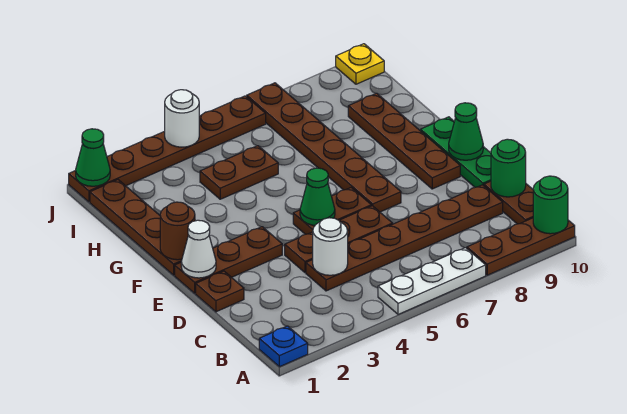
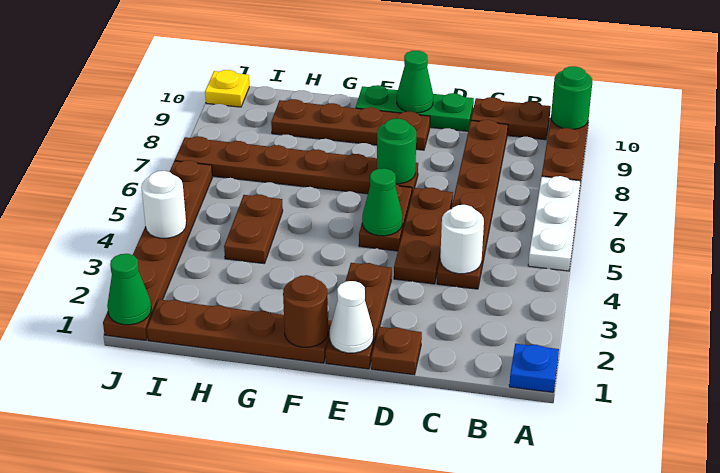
green 1x1 round brick [491,139,526,197] -> green 1x1 round brick moved to [377,118,416,184]

